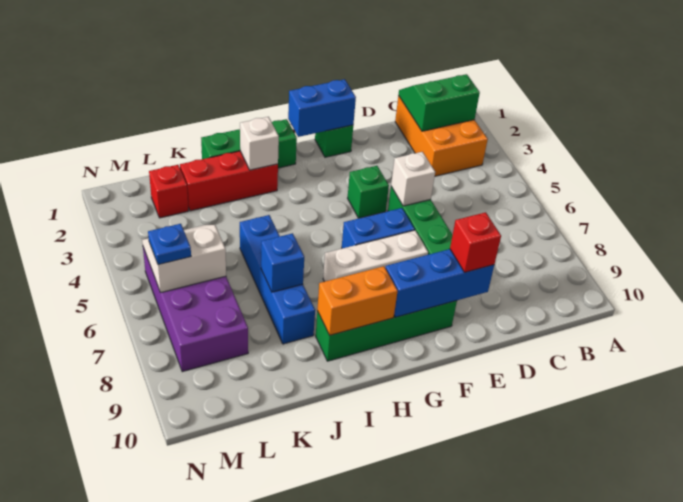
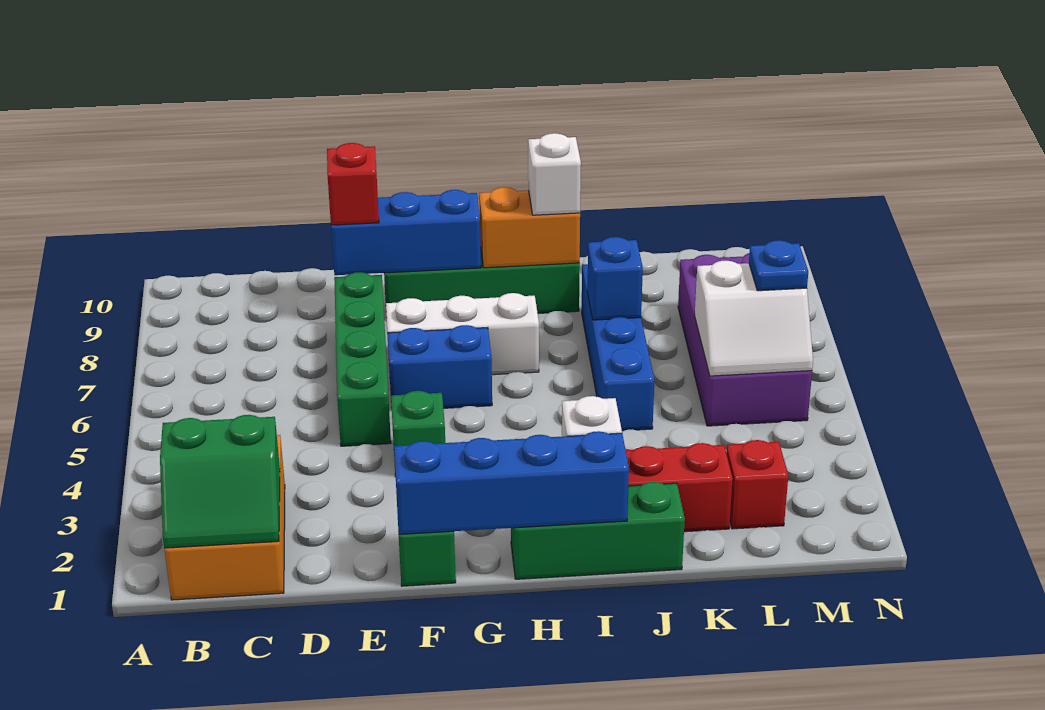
white 1x1 brick [391,152,435,206] -> white 1x1 brick moved to [528,133,581,215]
blue 1x2 brick [288,79,356,137] -> blue 1x4 brick [394,431,629,534]

